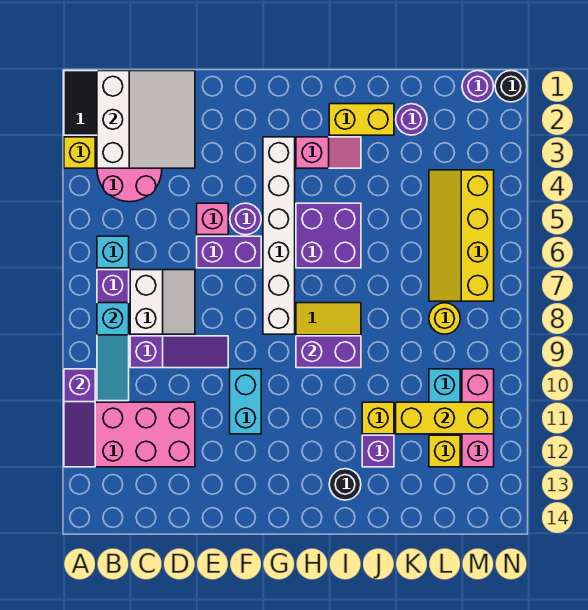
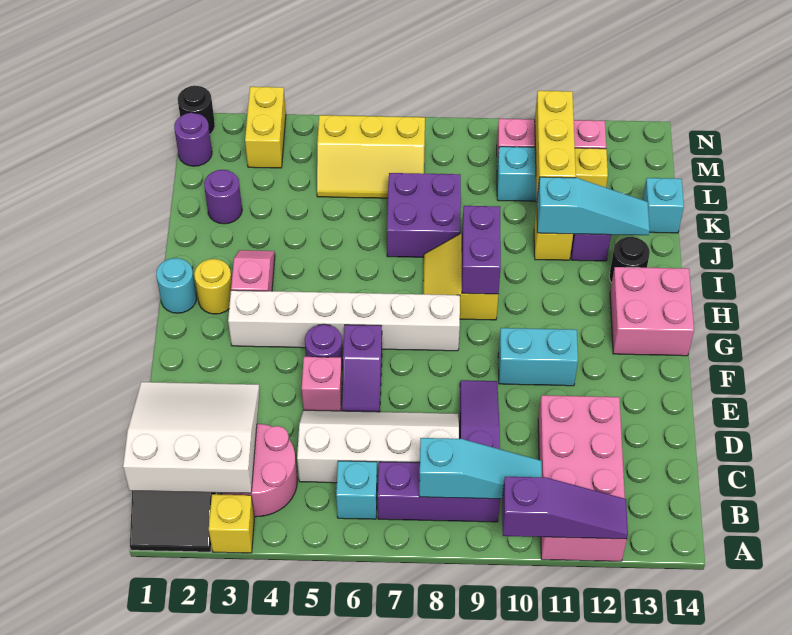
white 2x2 slope [130,270,195,334] -> white 2x4 slope [297,410,459,484]
purple 1x2 brick [197,236,261,268] -> purple 1x2 slope [342,325,382,412]
none -> pink 2x2 brick [610,267,694,356]
none -> cyan 1x1 round brick [156,258,197,313]
purple 2x2 brick [296,203,361,268] -> purple 2x2 brick moved to [387,173,461,257]
yellow 1x2 brick [329,104,394,135] -> yellow 1x2 brick moved to [245,87,286,168]
none -> cyan 1x3 slope [537,177,650,235]
none -> cyan 1x1 brick [643,178,684,233]
yellow 2x4 slope [429,170,494,301] -> yellow 2x3 slope [317,115,425,198]
yellow 1x1 round brick [429,303,460,334] -> yellow 1x1 round brick moved to [194,259,232,314]

